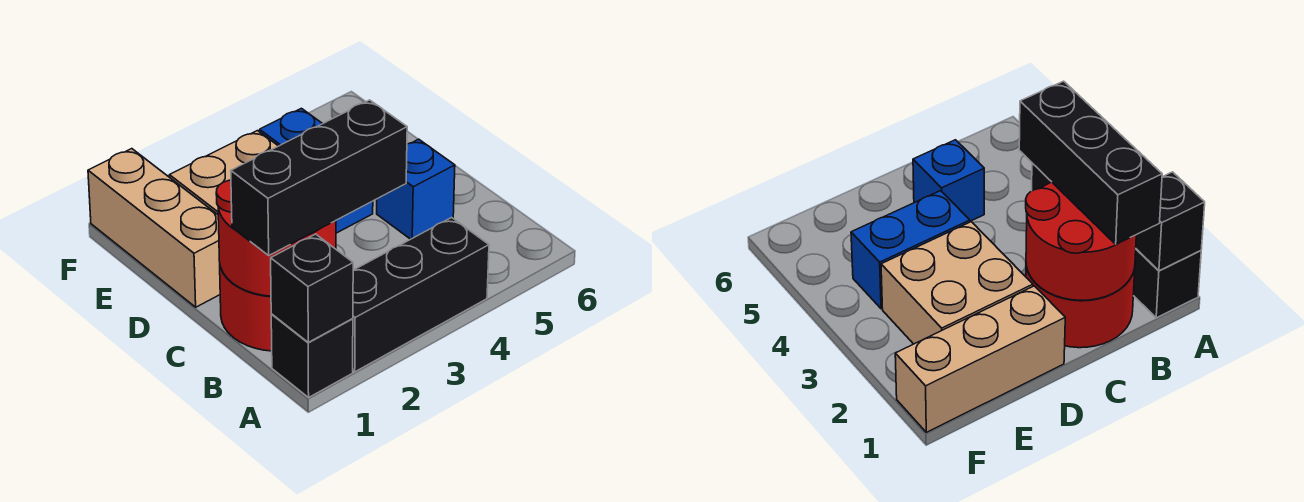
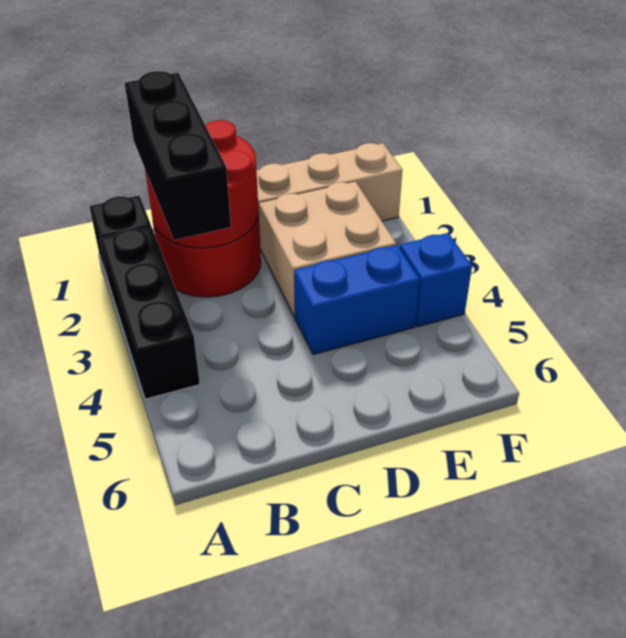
black 1x1 brick [271,234,353,342] -> none
blue 1x1 brick [376,139,455,239] -> blue 1x1 brick moved to [400,233,472,327]

